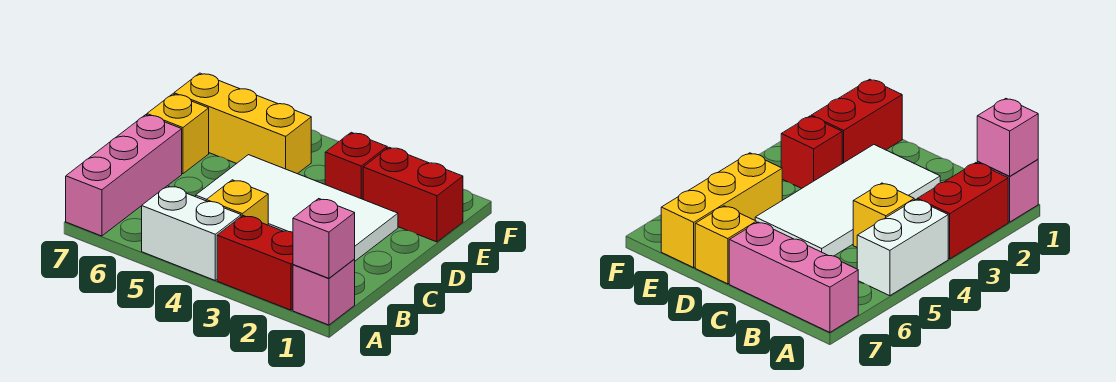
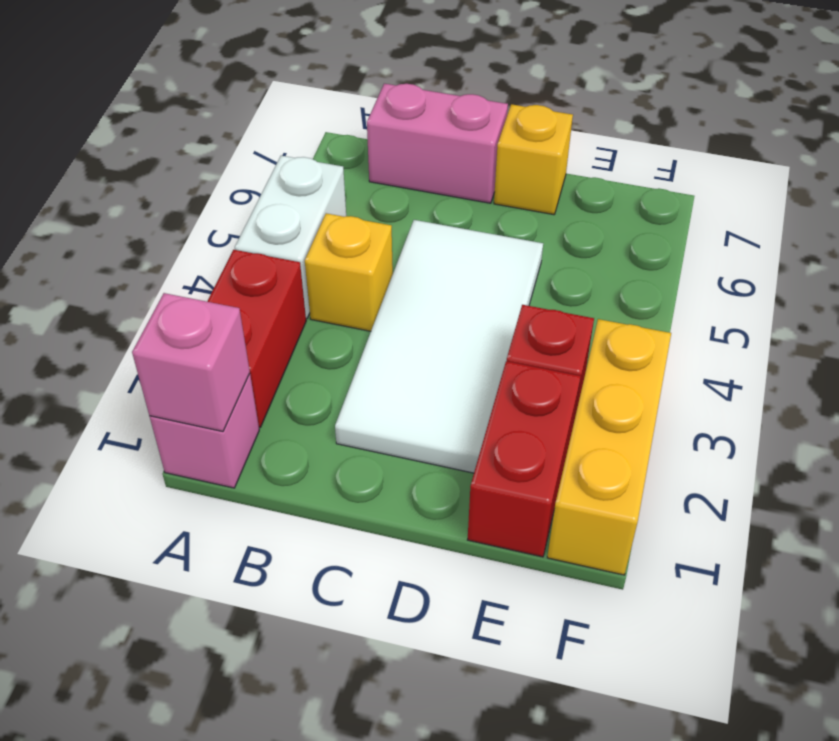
pink 1x3 brick [66,115,182,236] -> pink 1x2 brick [367,84,508,203]
yellow 1x3 brick [174,73,311,174] -> yellow 1x3 brick moved to [547,319,671,575]

